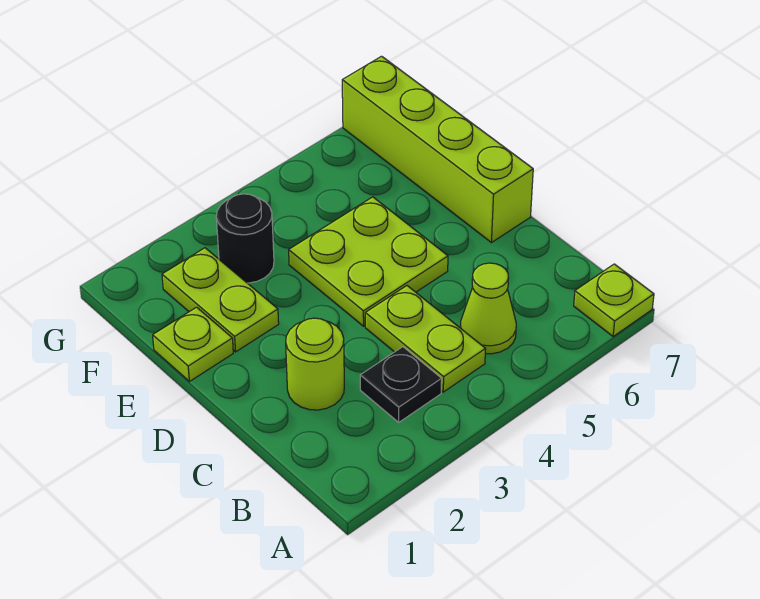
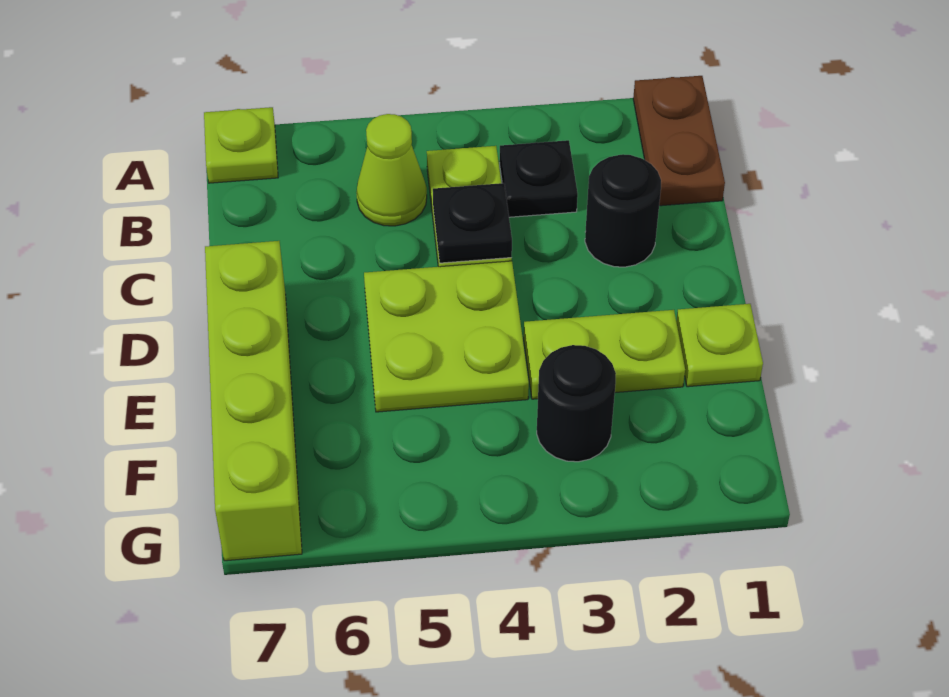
none -> brown 1x2 plate [633,76,725,206]
lime 1x1 round brick [286,318,344,410] -> black 1x1 round brick [585,154,661,267]
none -> black 1x1 plate [433,183,512,263]
lime 1x2 plate [162,248,279,352] -> lime 1x2 plate turned to [524,310,685,399]

